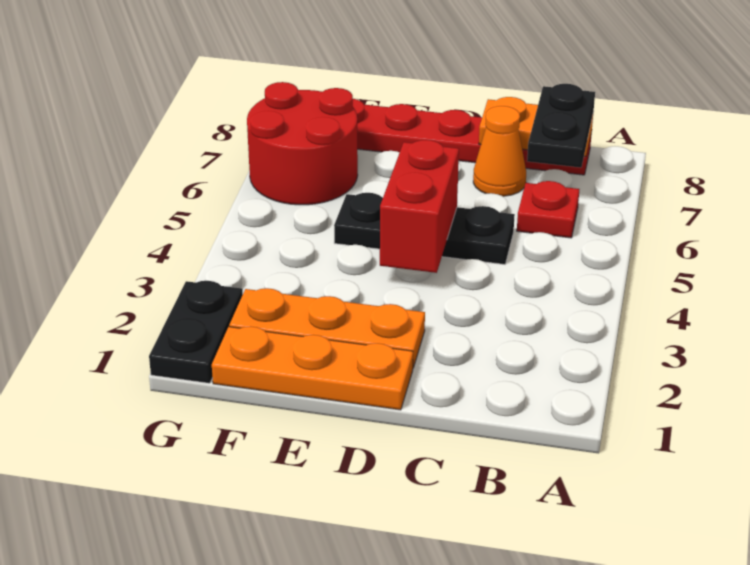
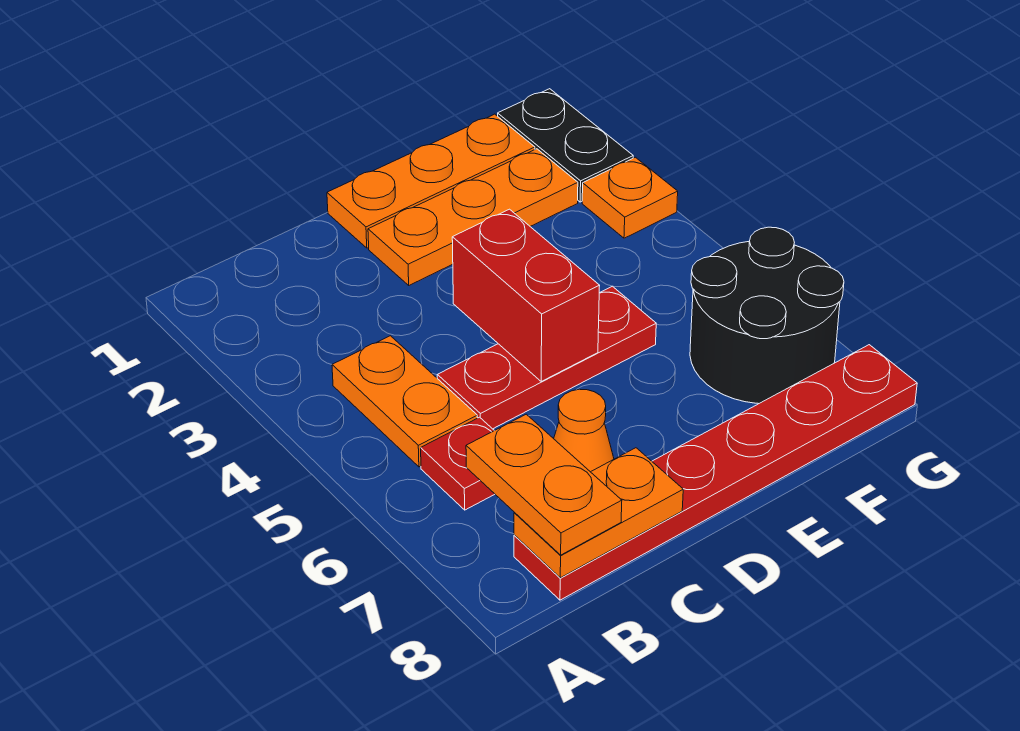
none -> orange 1x2 plate [332,336,477,467]
black 1x2 plate [527,84,595,168] -> orange 1x2 plate [466,414,622,555]
black 1x3 plate [334,193,515,264] -> red 1x3 plate [437,286,656,429]
red 2x2 round brick [247,82,358,205] -> black 2x2 round brick [690,227,844,404]
none -> orange 1x1 plate [582,157,678,238]

